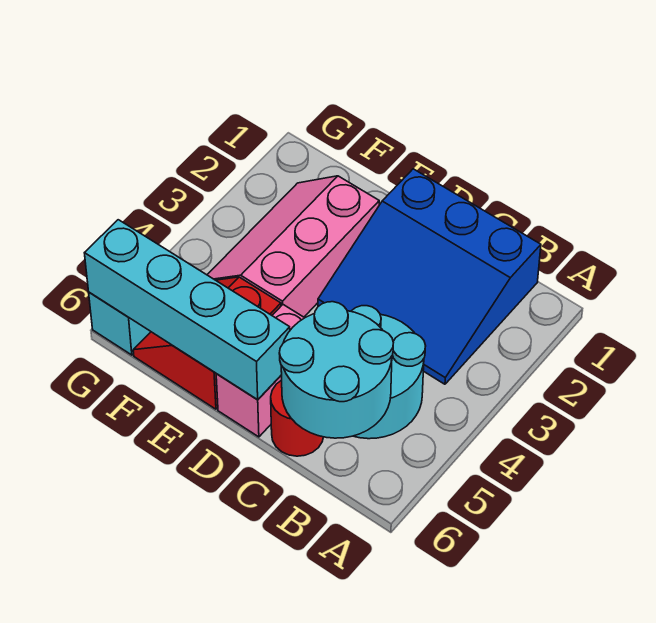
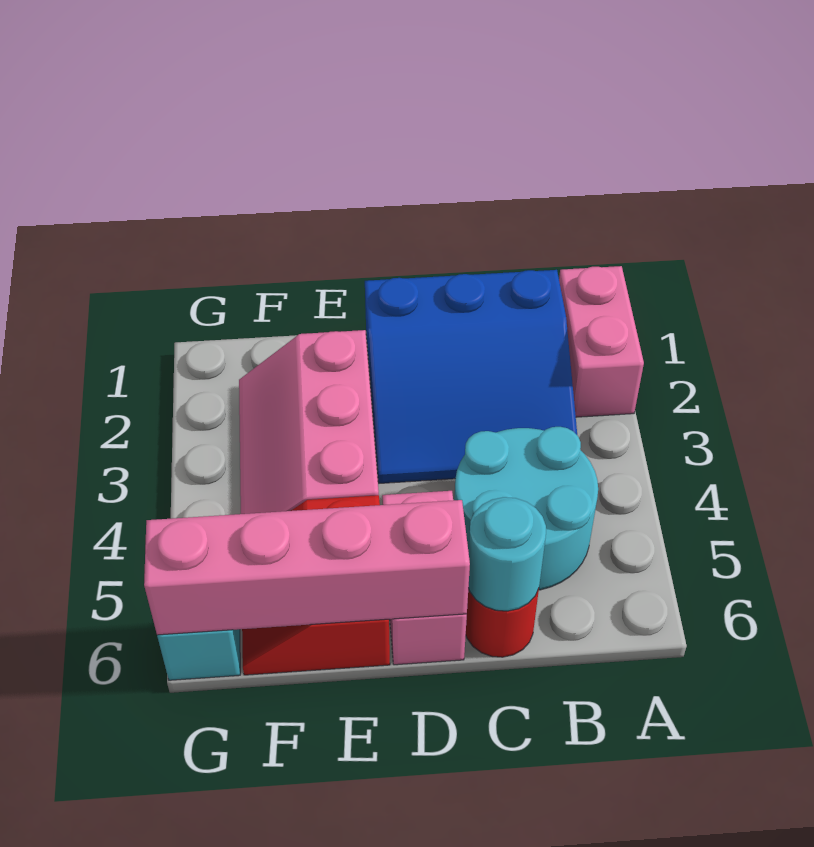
none -> pink 1x2 brick [559,266,644,417]
cyan 2x2 round brick [279,302,393,438] -> cyan 1x1 round brick [468,497,546,611]
cyan 1x4 brick [84,220,290,400] -> pink 1x4 brick [144,500,470,635]

